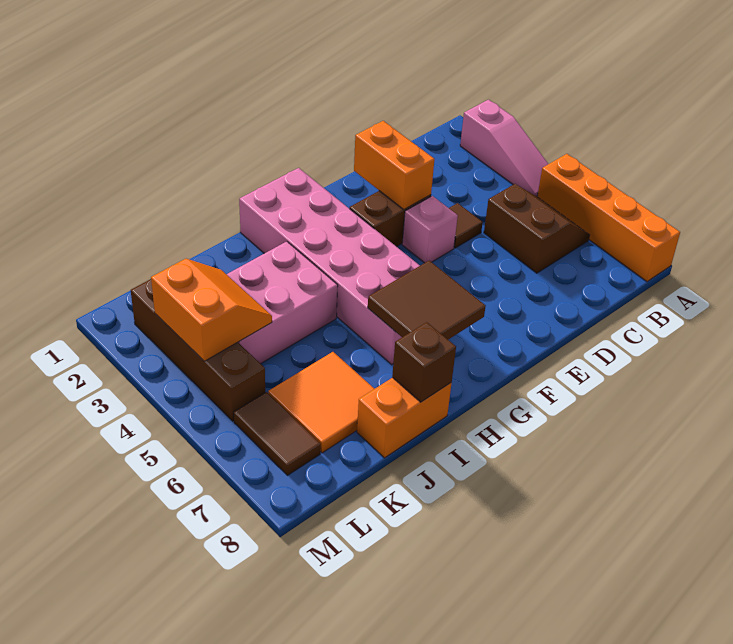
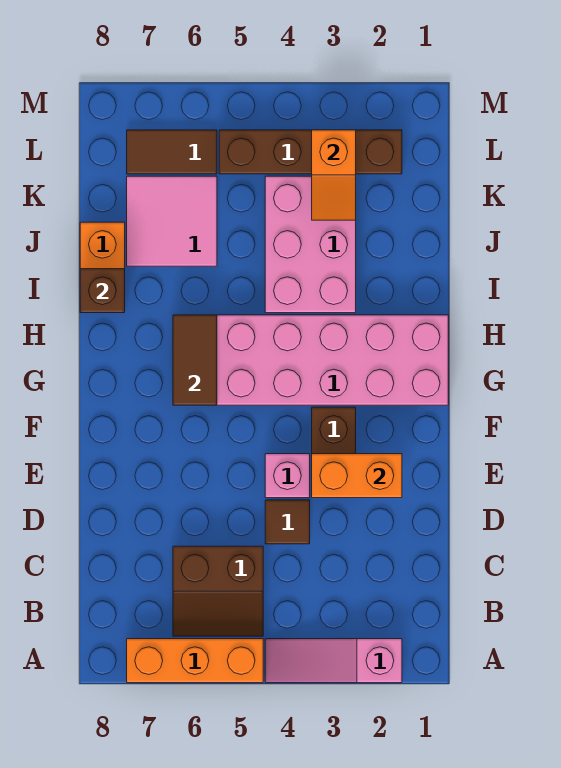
orange 1x4 brick [537,154,680,282] -> orange 1x3 brick [127,639,263,683]
brown 2x2 tile [368,261,486,339] -> brown 1x2 tile [173,315,217,405]
orange 2x2 tile [268,352,374,453] -> pink 2x2 tile [127,176,217,266]
orange 2x2 slope [151,259,272,361] -> orange 1x2 slope [312,130,356,220]

